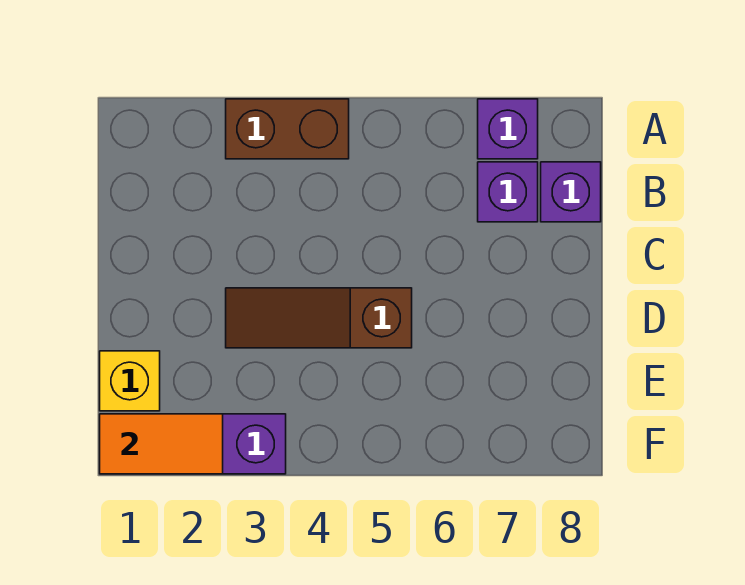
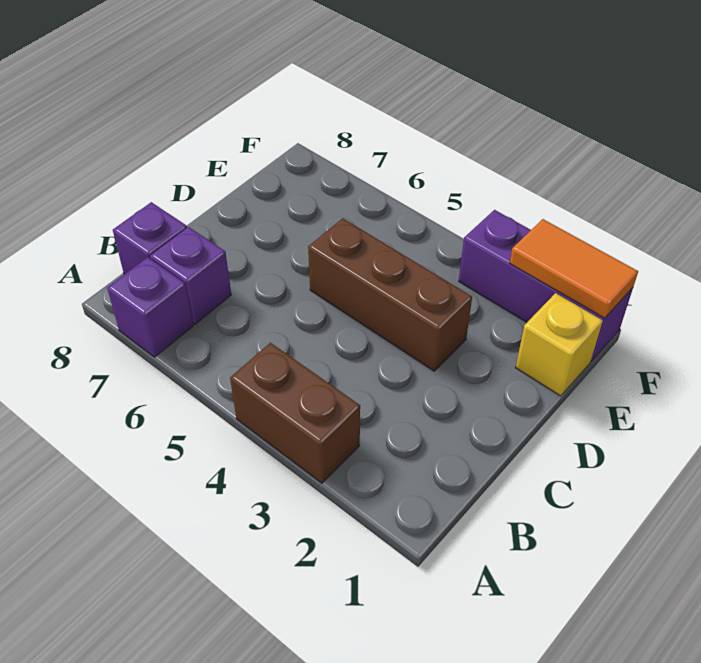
brown 1x3 slope [226,288,412,348] -> brown 1x3 brick [308,218,472,371]

